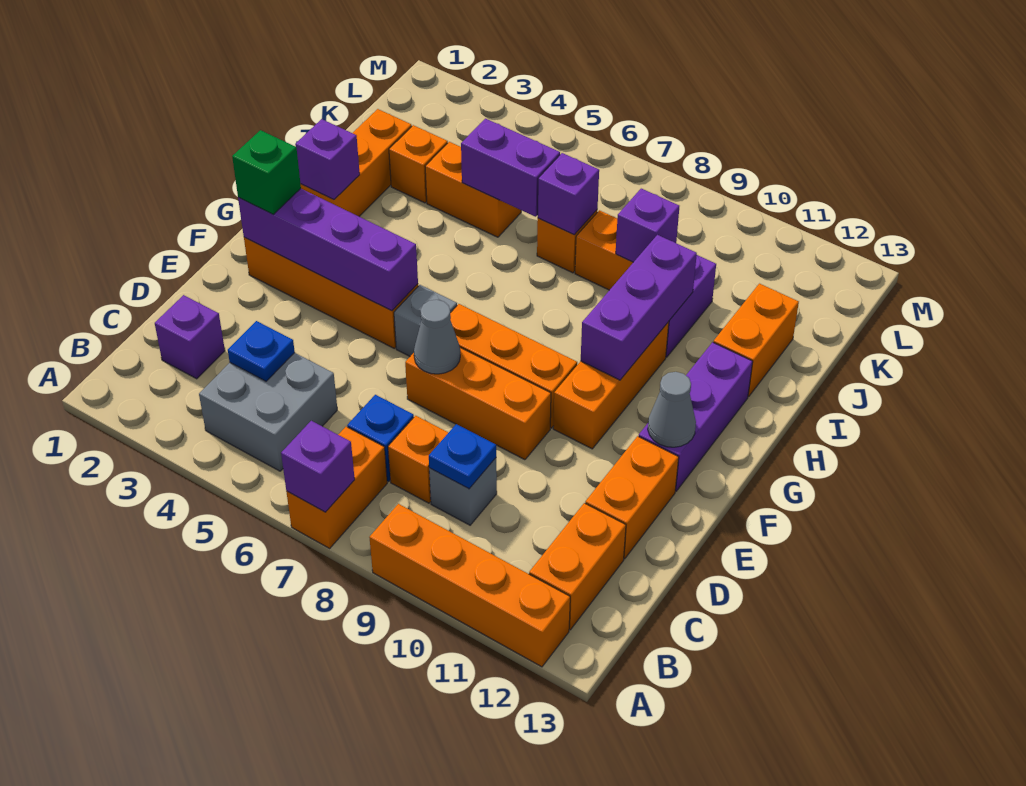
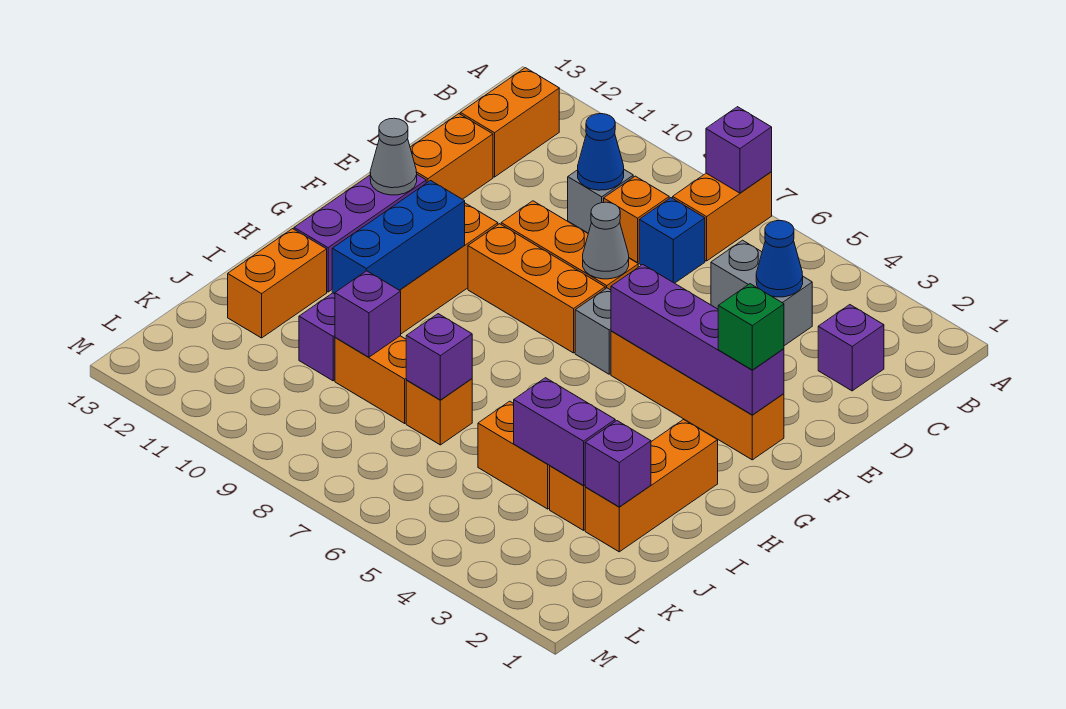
orange 1x4 brick [369,504,570,667] -> none
grey 2x2 brick [199,353,337,471] -> grey 1x2 brick [711,240,812,346]
blue 1x1 plate [228,321,295,381] -> blue 1x1 cone [756,221,803,297]
blue 1x1 plate [429,424,496,489] -> blue 1x1 cone [578,114,624,190]
purple 1x3 brick [581,235,697,380] -> blue 1x3 brick [332,181,465,294]
purple 1x1 brick [295,119,360,199] -> purple 1x1 brick moved to [585,421,651,507]
purple 1x2 brick [461,119,560,217] -> purple 1x2 brick moved to [514,378,615,485]

